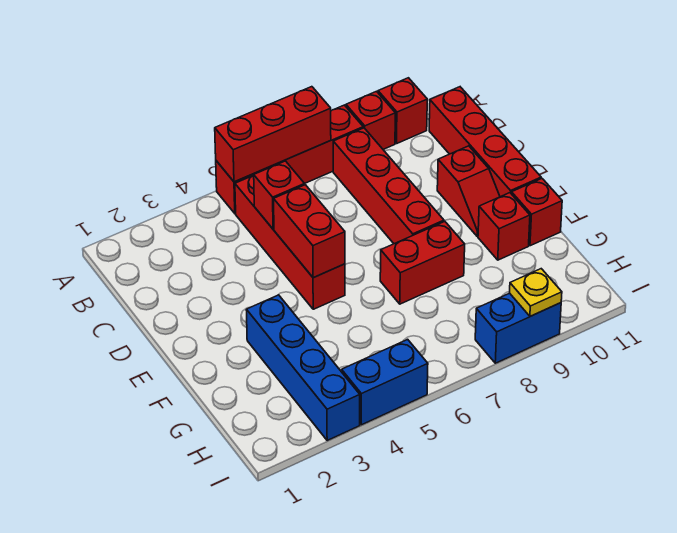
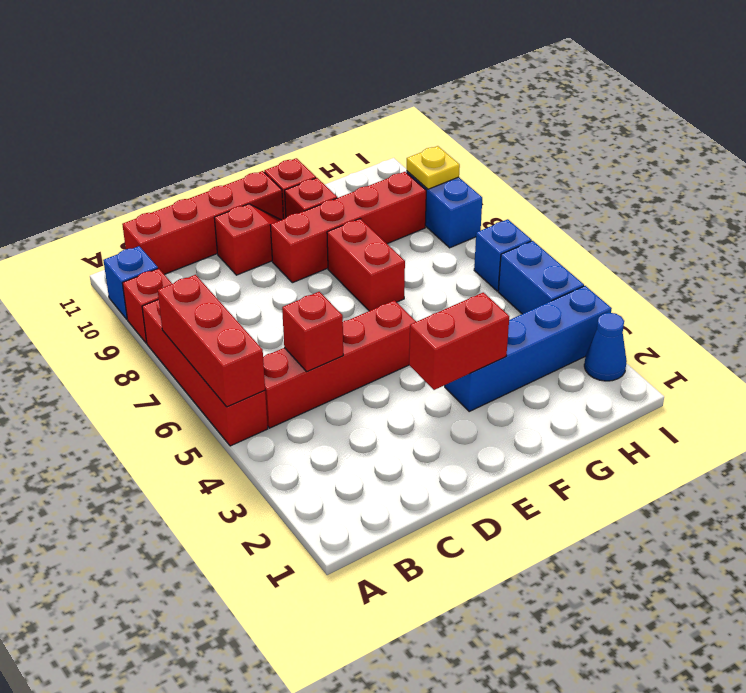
red 1x1 brick [378,78,427,143] -> blue 1x1 brick [103,246,158,319]
red 1x4 brick [333,128,444,244] -> red 1x4 brick moved to [270,172,426,283]
red 1x2 brick [274,185,345,278] -> red 1x2 brick moved to [409,292,509,390]
none -> blue 1x1 cone [584,313,627,381]
none -> blue 1x1 brick [474,219,532,291]

